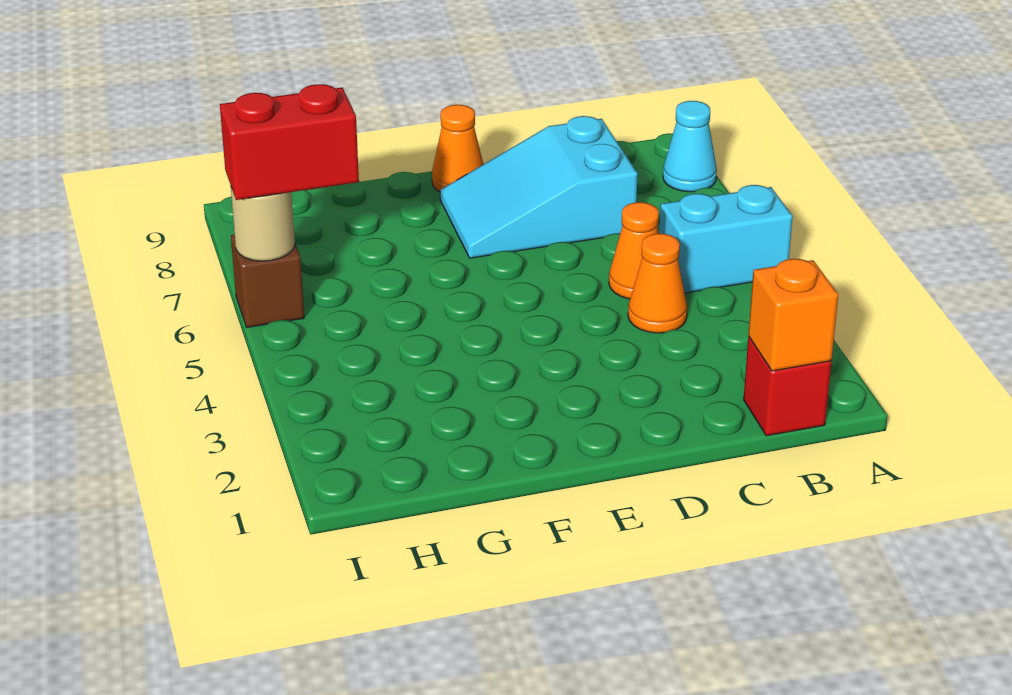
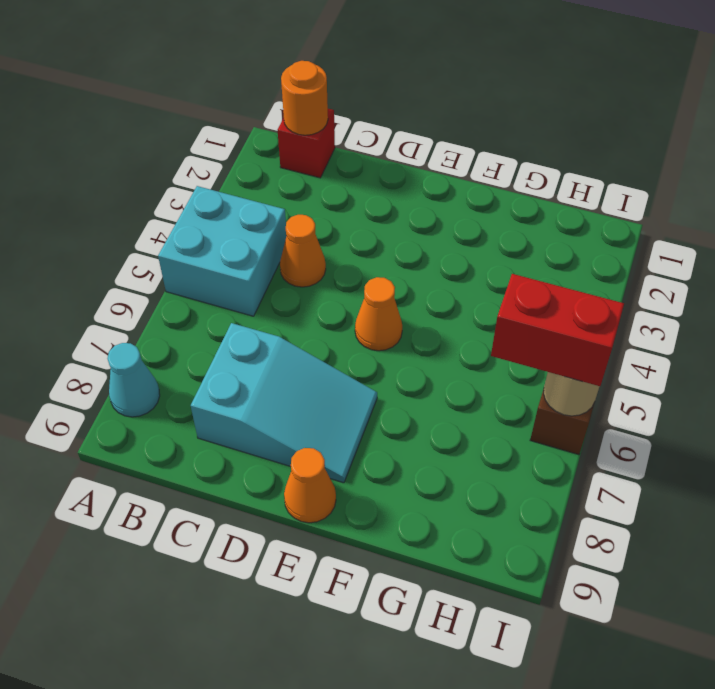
cyan 1x2 brick [659,185,793,293] -> cyan 2x2 brick [158,186,286,316]
orange 1x1 brick [748,259,838,371] -> orange 1x1 round brick [281,61,328,135]
orange 1x1 cone [609,202,659,299] -> orange 1x1 cone moved to [355,277,402,351]

